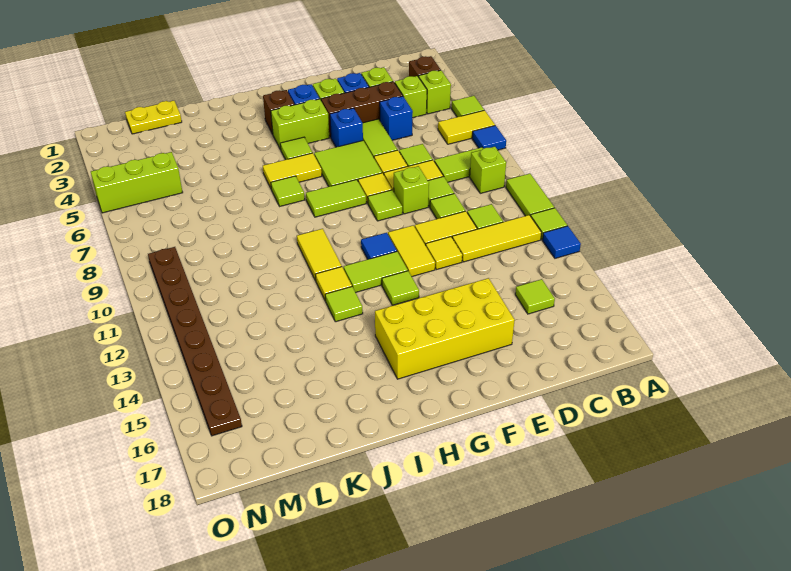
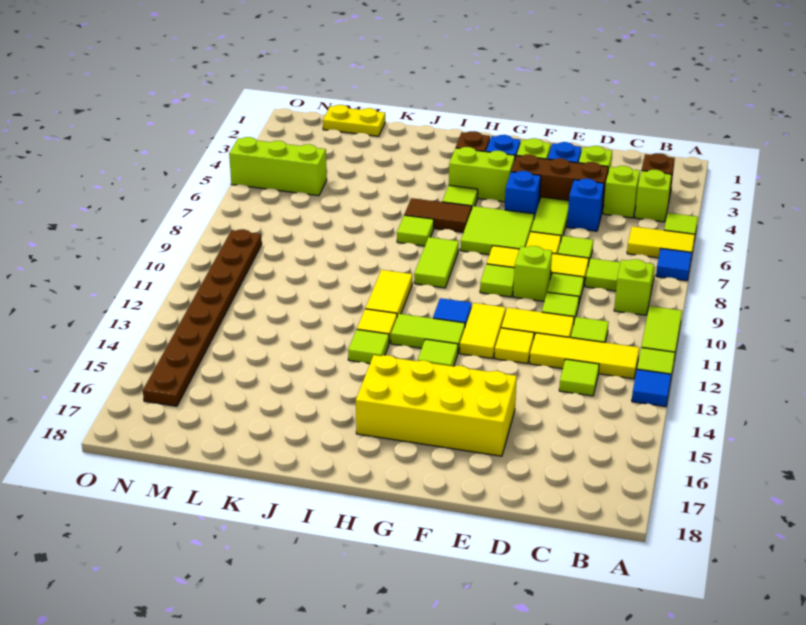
lime 1x1 tile [515,279,555,314] -> lime 1x1 tile moved to [559,359,599,396]
lime 1x2 tile [306,180,366,217] -> lime 1x2 tile turned to [414,237,459,288]
yellow 1x2 tile [263,153,322,188] -> brown 1x2 tile [404,198,472,232]

